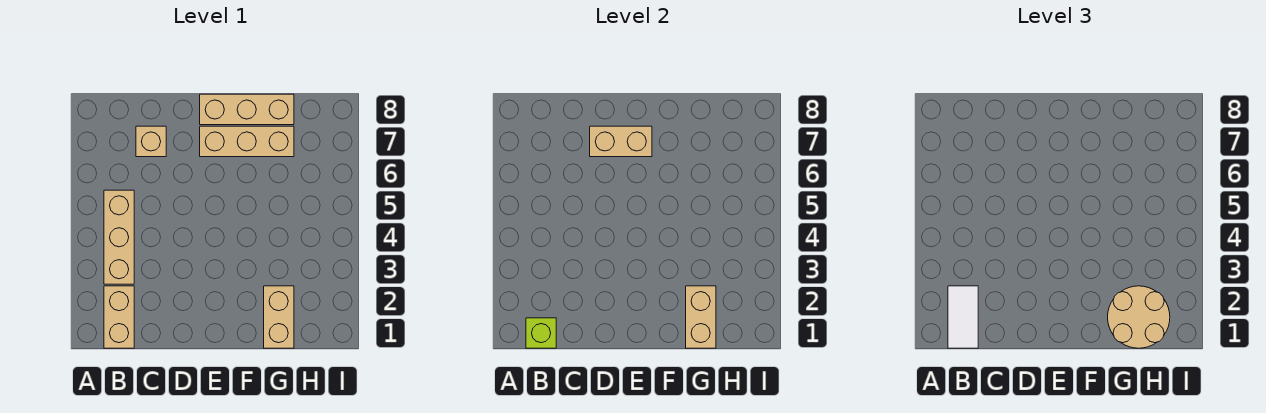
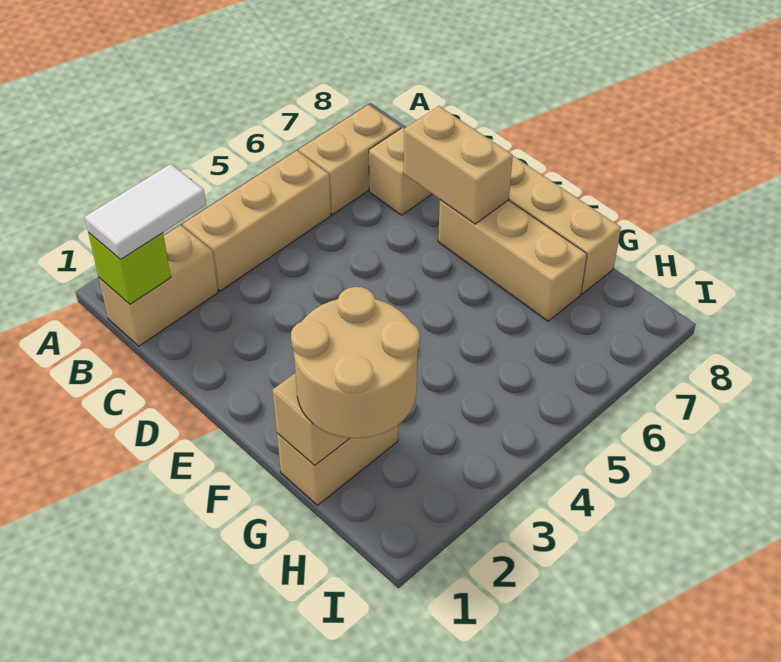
none -> tan 1x2 brick [299,105,401,215]

